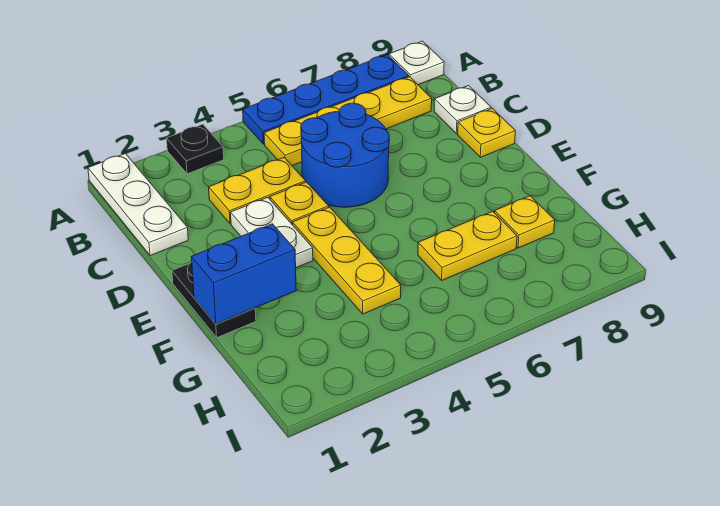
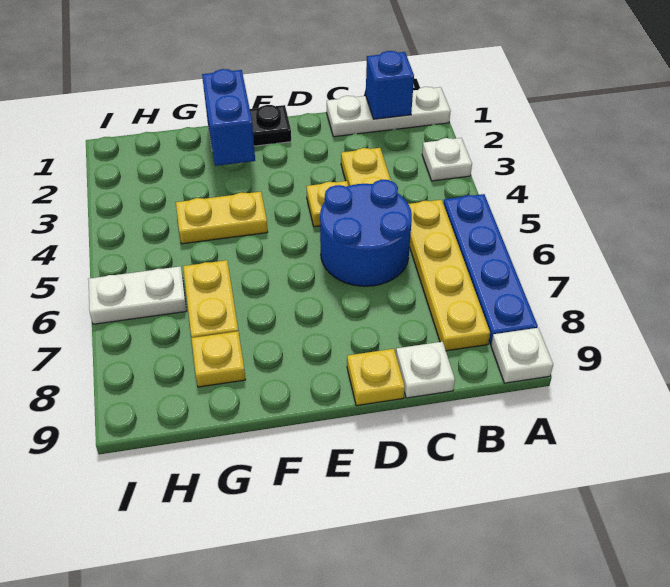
black 1x1 plate [166,124,224,174] -> white 1x1 plate [422,138,472,181]
none -> blue 1x1 brick [366,51,414,119]
white 1x2 plate [231,197,313,268] -> white 1x2 plate moved to [88,266,187,324]
yellow 1x3 plate [292,207,401,314] -> yellow 1x2 plate [176,192,268,244]

